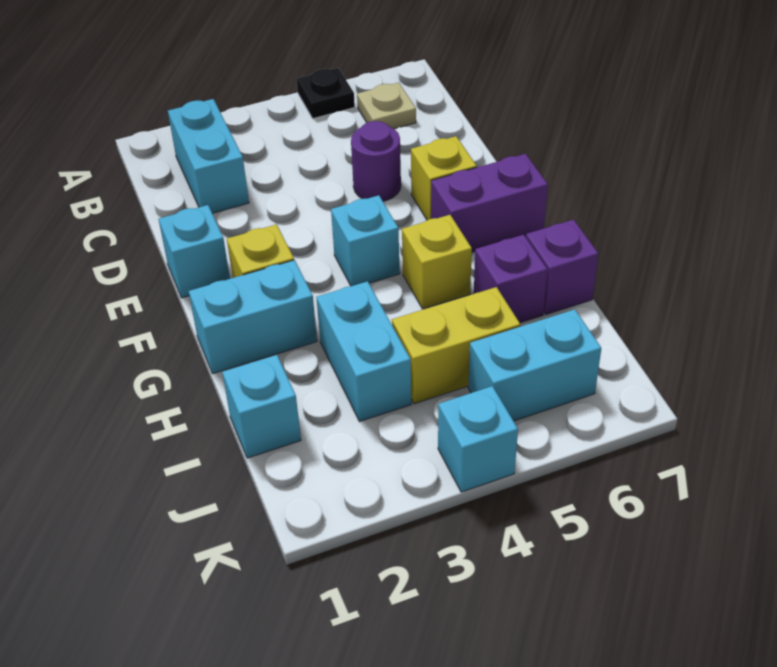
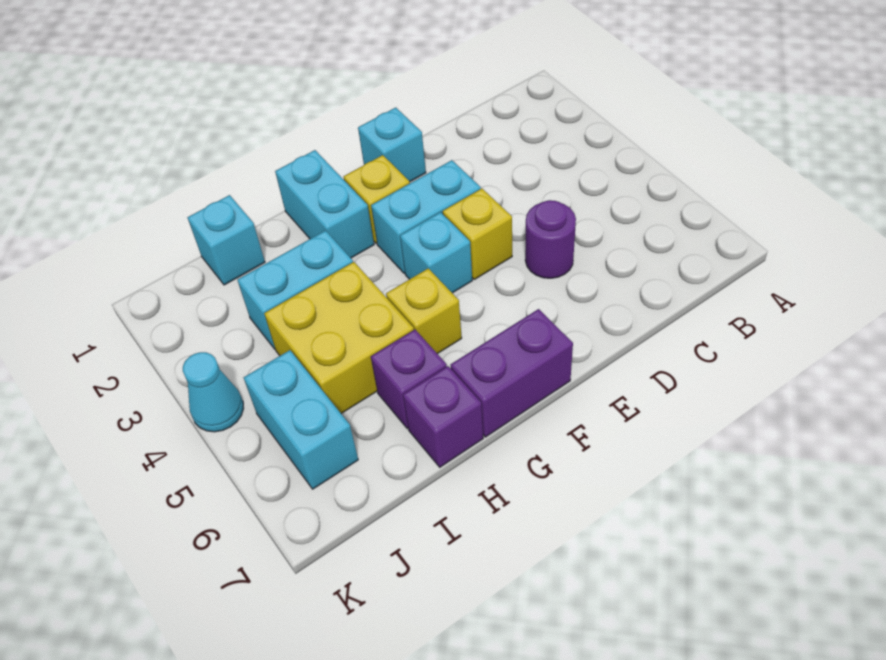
black 1x1 plate [297,68,355,118] -> none
cyan 1x2 brick [168,99,249,213] -> cyan 1x2 brick moved to [371,160,481,273]
tan 1x1 plate [357,83,416,129] -> none
yellow 1x1 brick [411,136,477,220] -> yellow 1x1 brick moved to [443,189,512,279]
purple 1x2 brick [431,154,548,252] -> purple 1x2 brick turned to [450,309,573,437]
yellow 1x2 brick [392,287,520,404] -> yellow 2x2 brick [264,262,414,413]
cyan 1x1 brick [438,386,518,492] -> cyan 1x1 cone [183,352,244,432]

